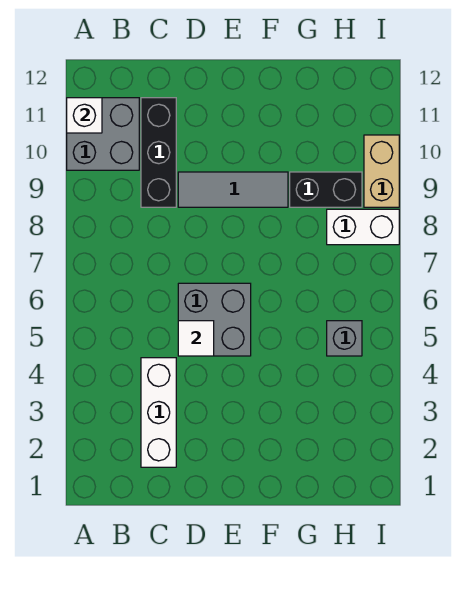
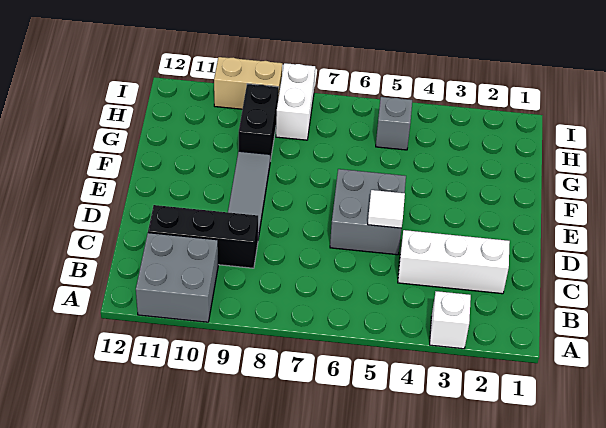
white 1x1 brick [67,98,102,133] -> white 1x1 brick moved to [430,291,471,349]

